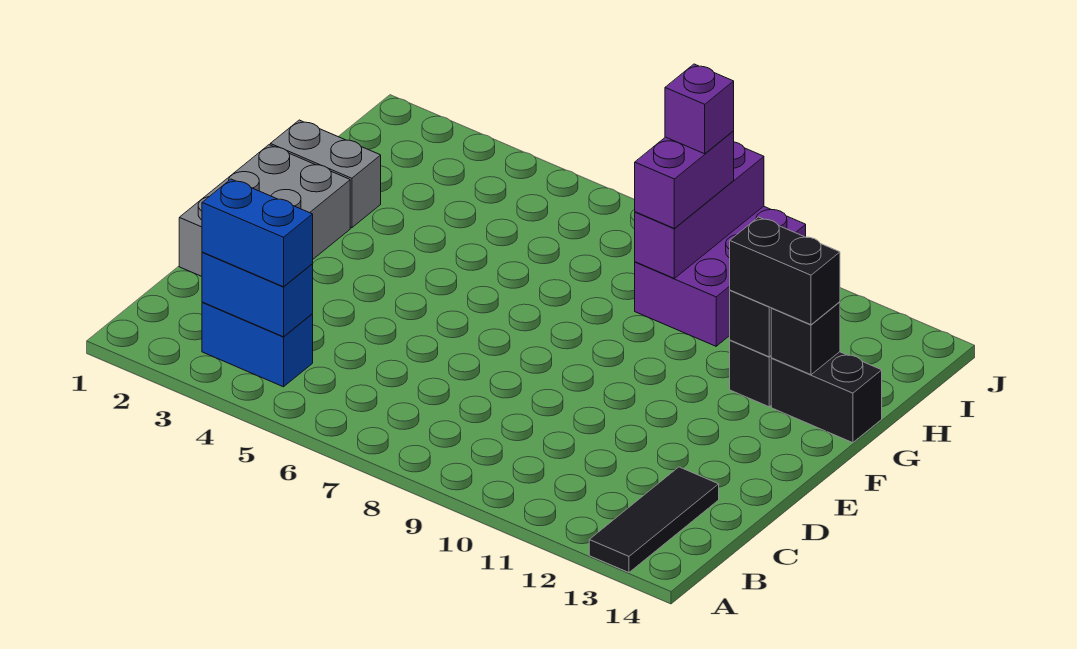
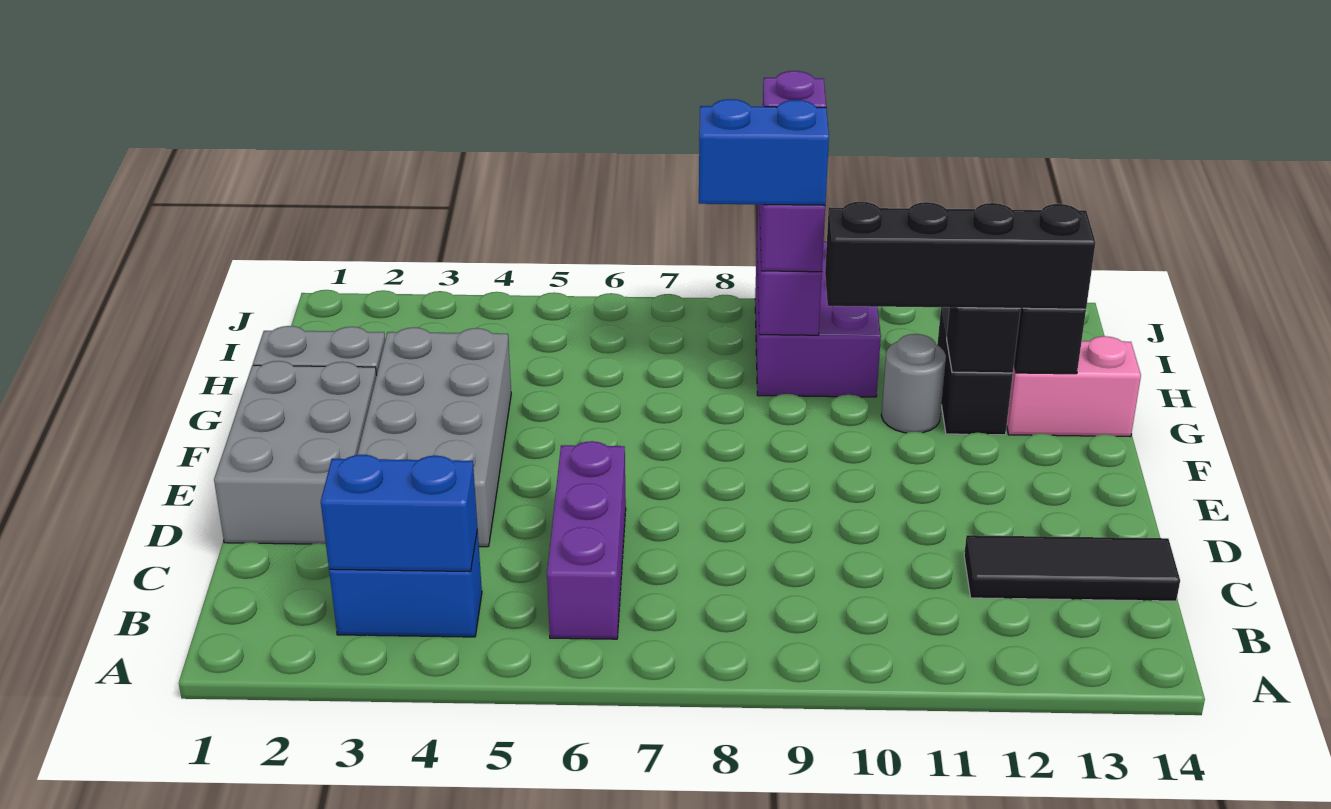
black 1x3 tile [589,467,719,573] -> black 1x3 tile turned to [964,535,1180,601]
blue 1x2 brick [202,179,313,287] -> blue 1x2 brick moved to [699,99,829,205]
none -> purple 1x3 brick [547,441,626,639]
none -> grey 2x4 brick [357,327,511,547]
none -> grey 1x1 round brick [881,334,946,433]
black 1x2 brick [730,217,840,325] -> black 1x4 brick [825,202,1096,309]
black 1x2 brick [771,352,882,443] -> pink 1x2 brick [1007,336,1141,437]

